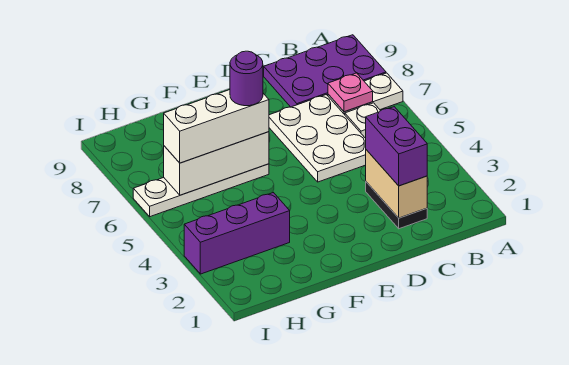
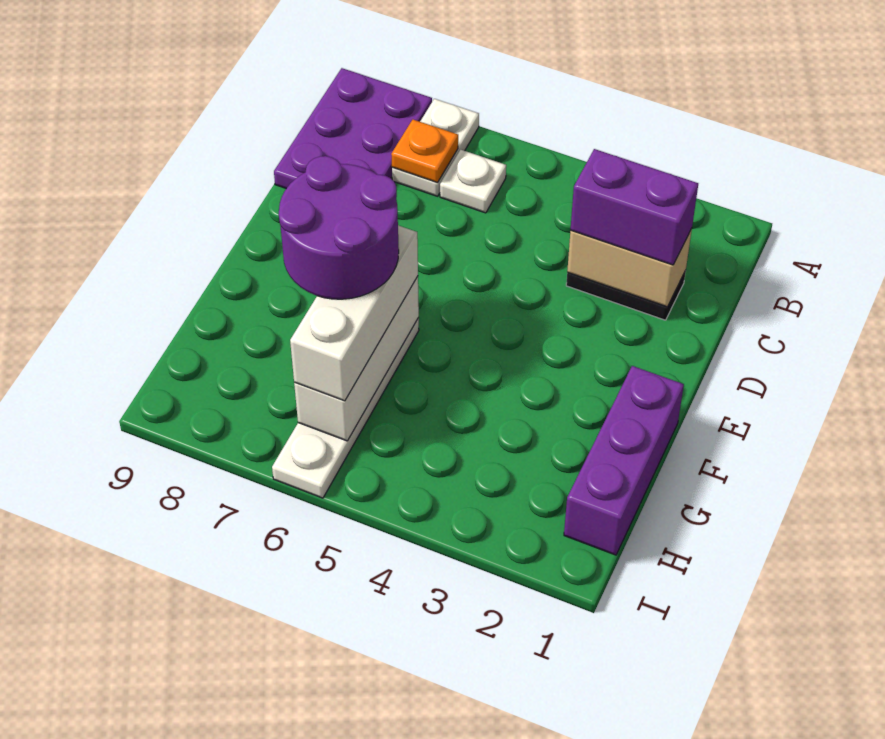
pink 1x1 plate [328,73,373,112] -> orange 1x1 plate [391,120,458,183]
white 2x3 plate [269,95,366,182] -> none
purple 1x1 round brick [230,51,263,106] -> purple 2x2 round brick [279,156,399,299]
purple 1x3 brick [184,193,290,274] -> purple 1x3 brick moved to [564,366,684,555]

